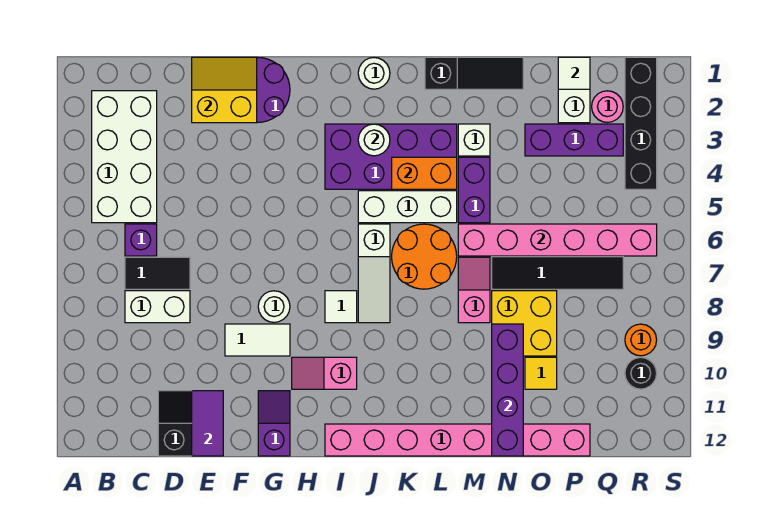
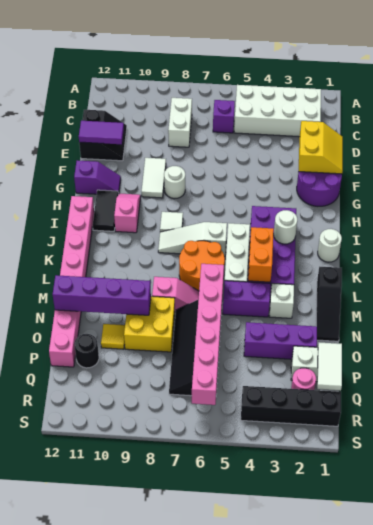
black 1x2 tile [125,257,190,289] -> black 1x2 tile moved to [93,190,119,231]
purple 1x3 brick [525,124,623,156] -> purple 1x3 brick turned to [244,322,317,359]
white 1x1 tile [558,57,590,89] -> white 1x2 tile [317,342,342,391]
orange 1x1 round brick [625,324,657,356] -> none
black 1x1 round brick [625,357,657,389] -> black 1x1 round brick moved to [74,334,99,368]

